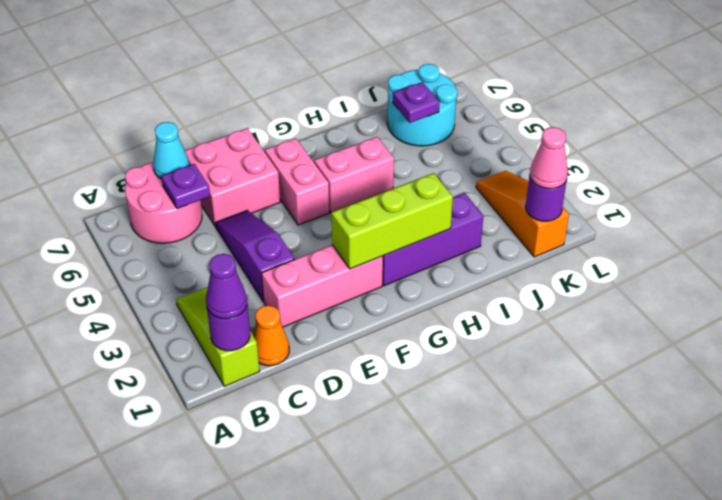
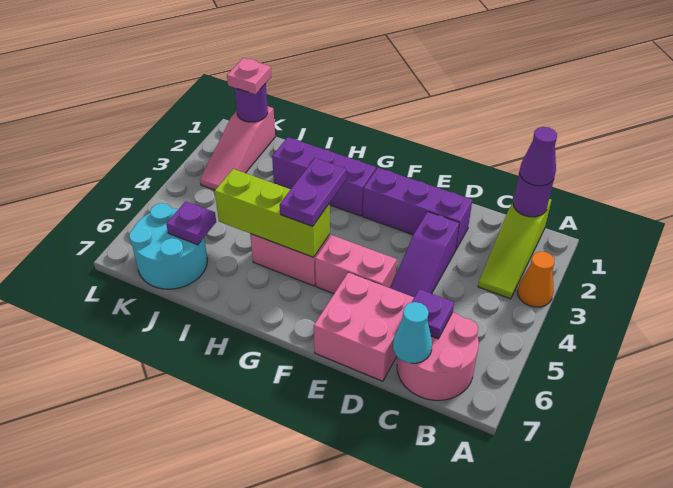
orange 1x1 cone [253,305,289,366] -> orange 1x1 cone moved to [517,251,555,307]
pink 1x3 brick [261,245,383,327] -> purple 1x3 brick [363,168,472,249]
lime 1x3 brick [331,173,453,269] -> lime 1x3 brick moved to [215,169,330,257]
pink 1x2 brick [265,138,329,225] -> pink 1x2 brick turned to [315,235,397,294]
none -> purple 1x2 plate [280,158,346,226]
orange 1x3 slope [476,171,569,257] -> pink 1x3 slope [200,106,275,190]
pink 1x1 cone [530,127,568,189] -> pink 1x1 plate [227,58,271,94]

